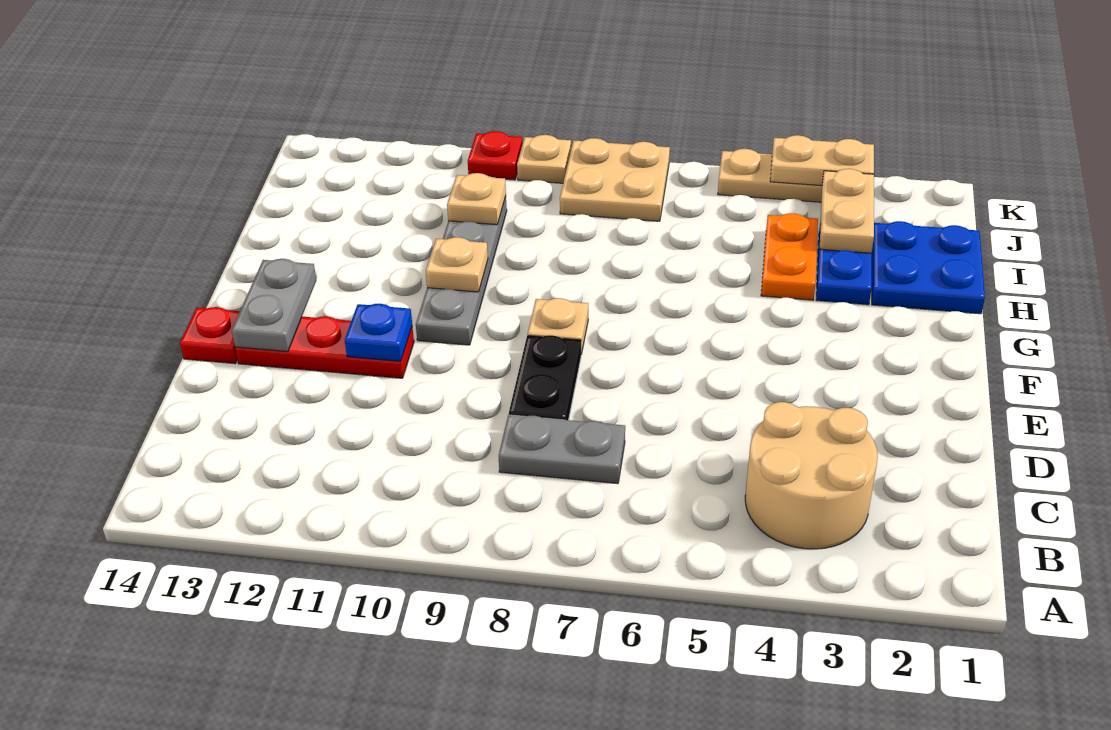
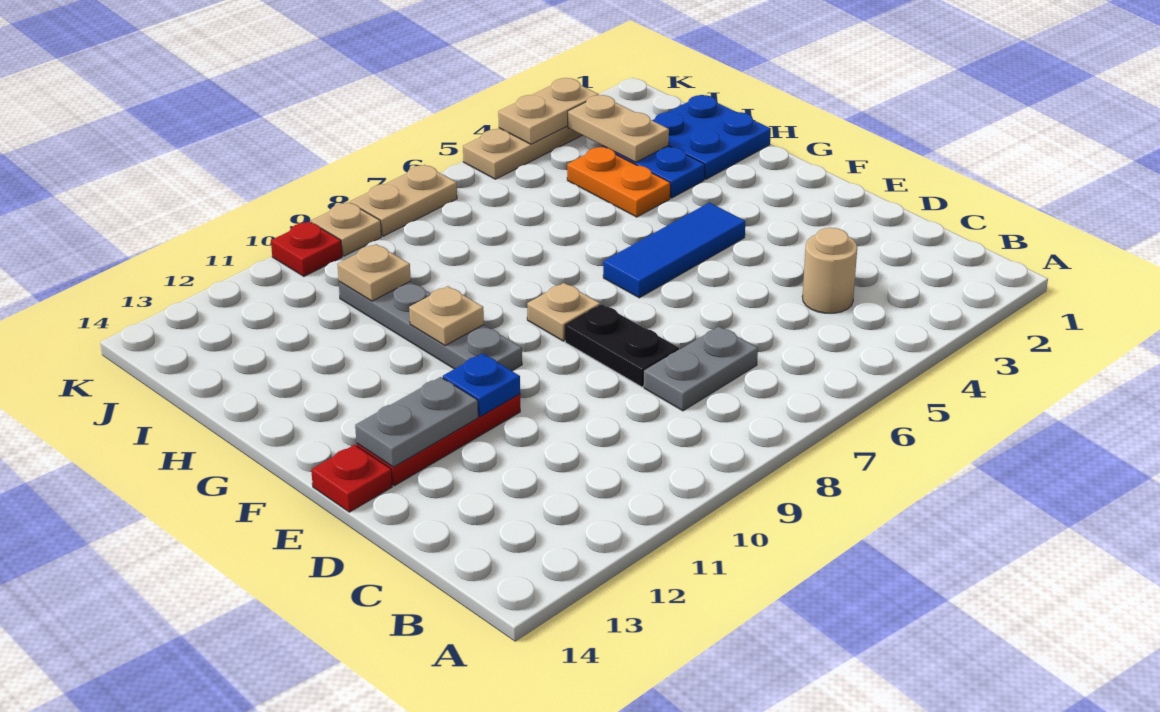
tan 2x2 round brick [745,402,878,549] -> tan 1x1 round brick [802,228,857,313]
grey 1x2 plate [232,259,316,352] -> grey 1x2 plate turned to [355,377,478,467]
none -> blue 1x3 tile [603,203,745,298]
tan 2x2 plate [560,138,670,221] -> tan 1x2 plate [350,165,457,236]

